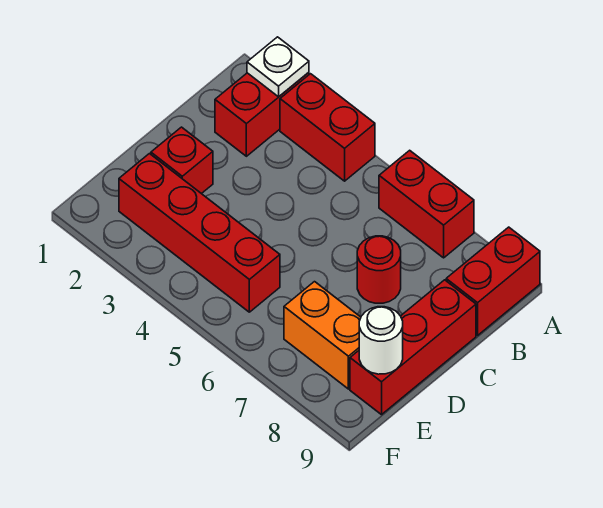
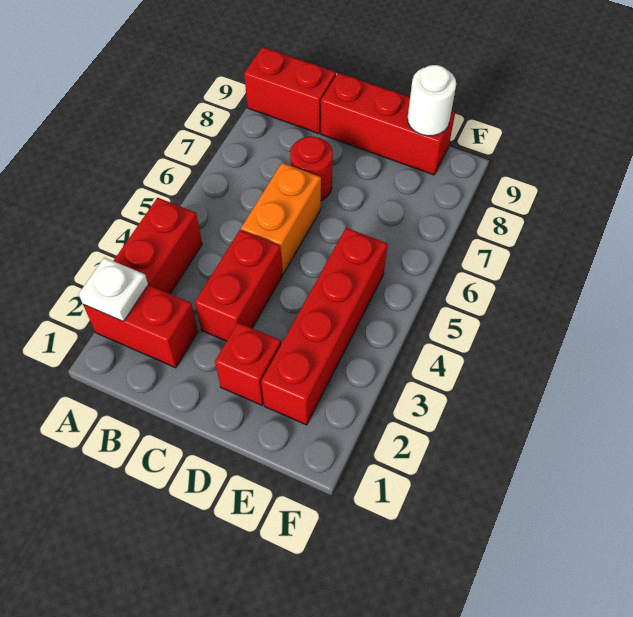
red 1x2 brick [379,150,474,258] -> red 1x2 brick moved to [195,230,282,341]
orange 1x2 brick [284,282,361,389] -> orange 1x2 brick moved to [241,163,321,274]

